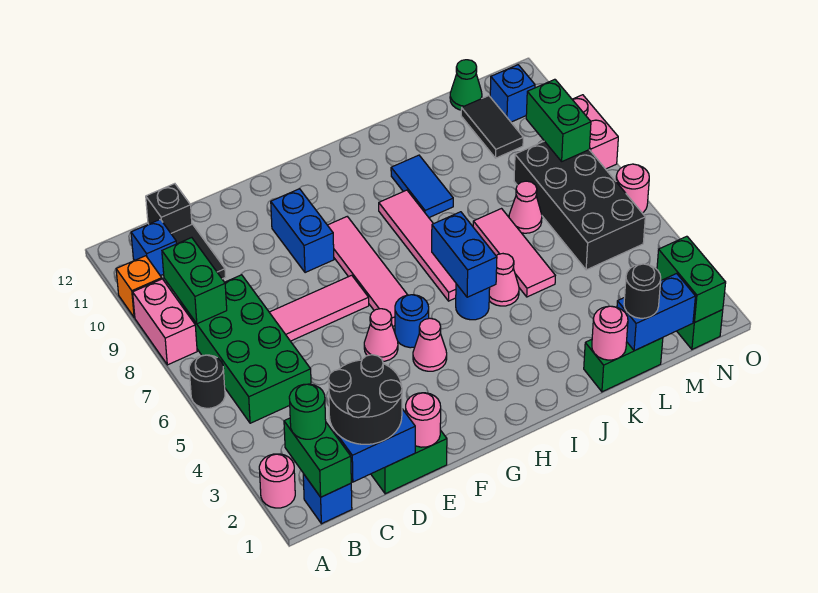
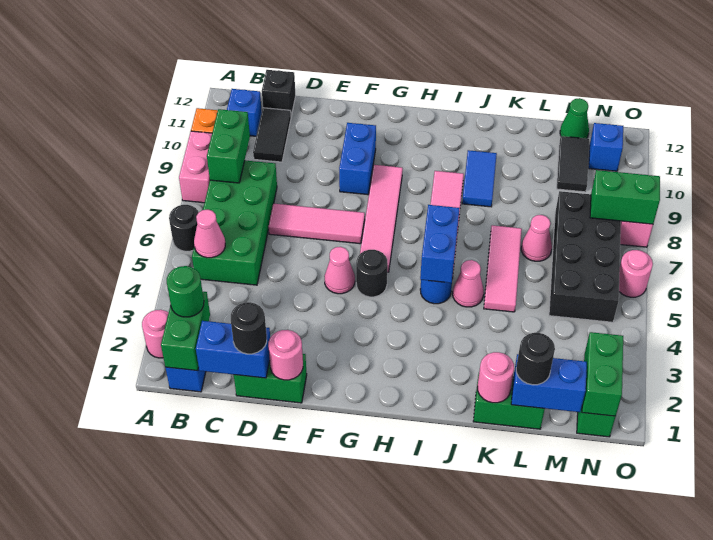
black 2x2 round brick [328,355,402,444] -> black 1x1 round brick [231,302,267,354]
pink 1x1 cone [413,318,447,371] -> pink 1x1 cone moved to [194,210,225,258]
blue 1x1 round brick [395,295,429,348] -> black 1x1 round brick [356,250,388,297]
green 1x2 brick [526,79,591,161] -> green 1x2 brick turned to [590,170,660,224]

